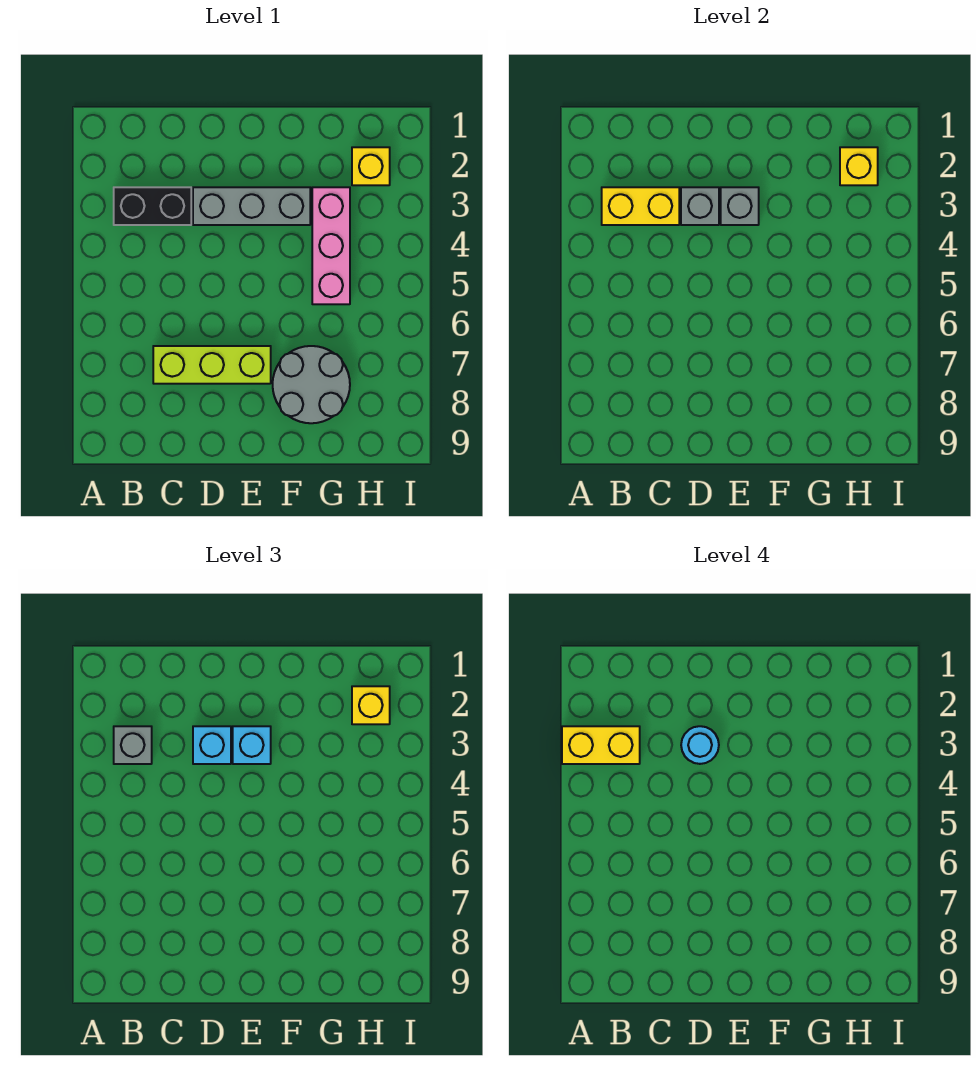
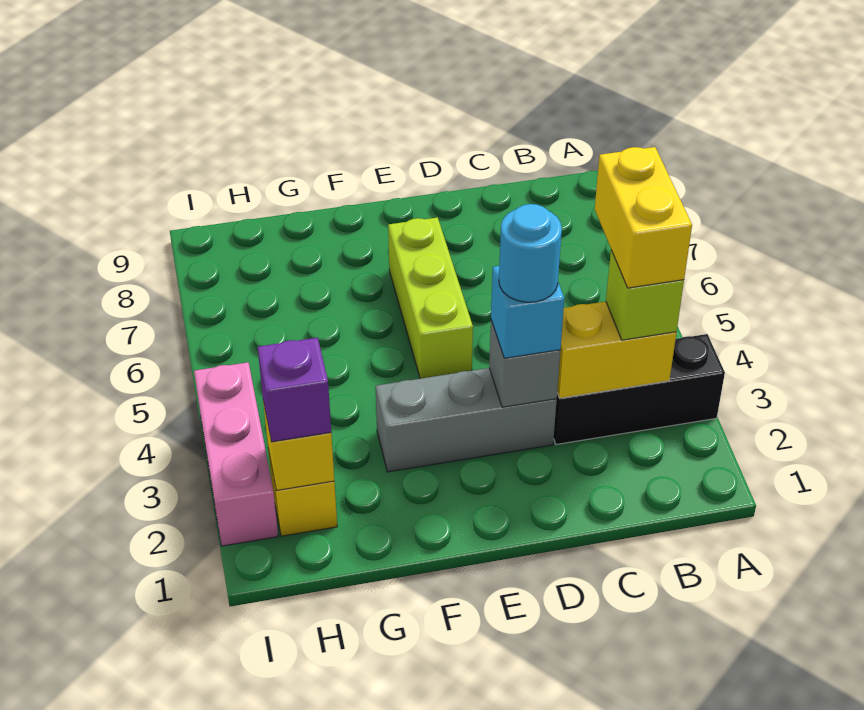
yellow 1x2 brick [562,726,640,764] -> yellow 1x2 brick turned to [595,147,692,288]
black 1x2 brick [114,187,191,225] -> black 1x3 brick [554,334,725,444]
grey 1x1 brick [114,726,152,764] -> lime 1x1 brick [606,250,684,340]
lime 1x3 brick [153,346,271,384] -> lime 1x3 brick turned to [388,217,473,379]
grey 1x1 brick [721,187,759,225] -> none
cyan 1x1 brick [233,726,271,764] -> none
grey 2x2 round brick [273,346,350,423] -> none
pink 1x3 brick [312,187,350,304] -> pink 1x3 brick moved to [194,362,278,546]
yellow 1x1 brick [352,686,390,724] -> purple 1x1 brick [258,338,331,442]

